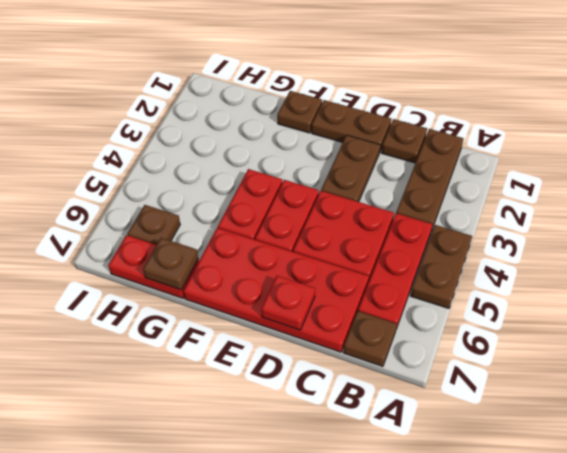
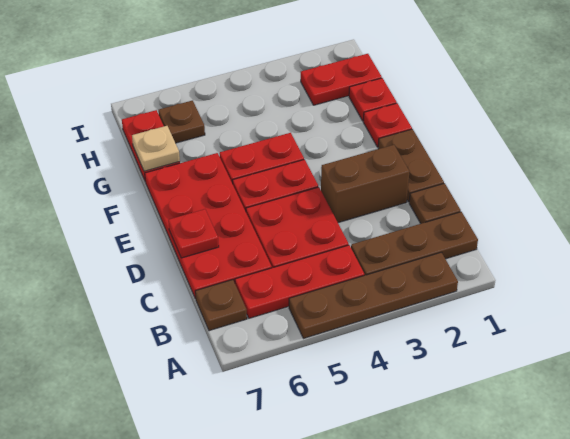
brown 1x2 plate [411,225,472,308] -> brown 1x4 plate [289,252,458,338]
brown 1x2 plate [321,135,380,202] -> brown 1x2 brick [321,145,409,223]
brown 1x1 plate [277,91,322,133] -> red 1x1 plate [363,103,412,147]
none -> red 1x1 plate [349,78,397,121]
brown 1x1 plate [143,238,198,290] -> tan 1x1 plate [132,126,180,171]
none -> red 1x2 plate [301,54,382,105]

